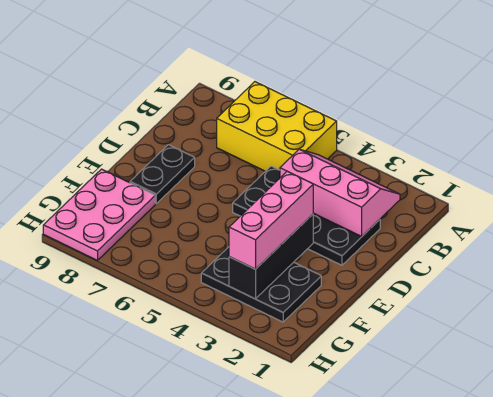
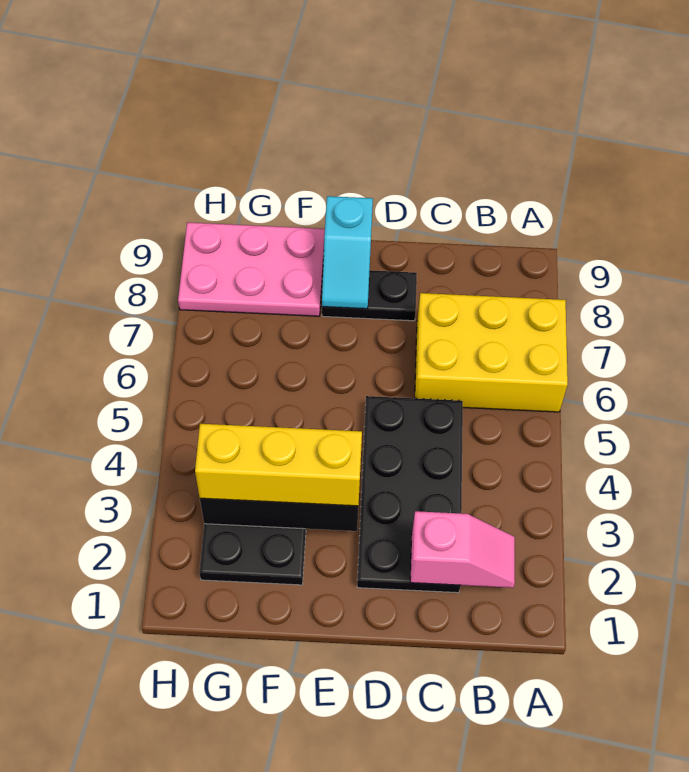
yellow 2x3 brick [217,82,337,171] -> yellow 2x3 brick turned to [415,293,568,412]
pink 2x3 slope [280,149,400,236] -> pink 1x2 slope [410,511,515,588]
pink 1x3 brick [229,171,313,269] -> yellow 1x3 brick [195,424,362,506]
none -> cyan 1x2 slope [322,196,373,309]

